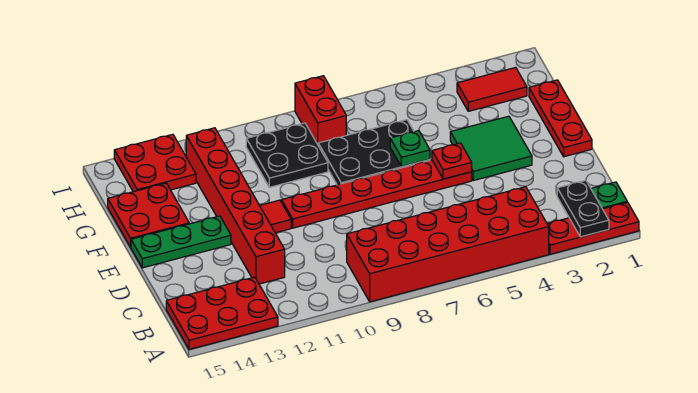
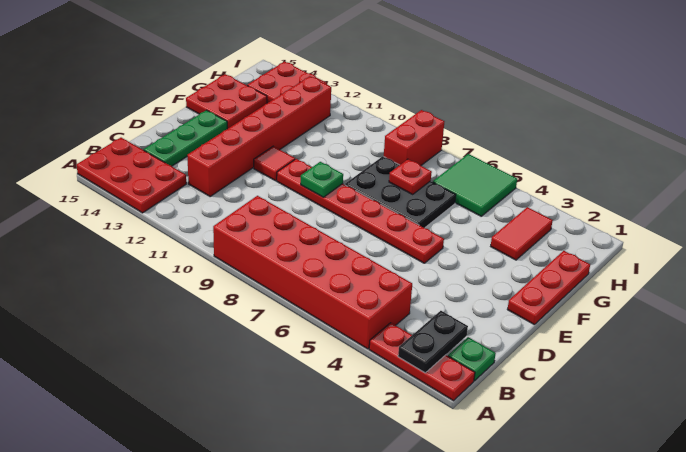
green 2x2 tile [450,116,532,181] -> green 2x2 tile moved to [433,154,517,216]
red 1x1 plate [432,143,472,179] -> red 1x1 plate moved to [389,159,432,194]
green 1x3 plate [131,216,231,268] -> green 1x3 plate turned to [144,110,227,166]
green 1x1 plate [390,131,430,167] -> green 1x1 plate moved to [301,162,343,197]
black 2x2 plate [246,123,328,187] -> none
red 1x2 tile [457,67,527,111] -> red 1x2 tile turned to [491,207,553,260]

